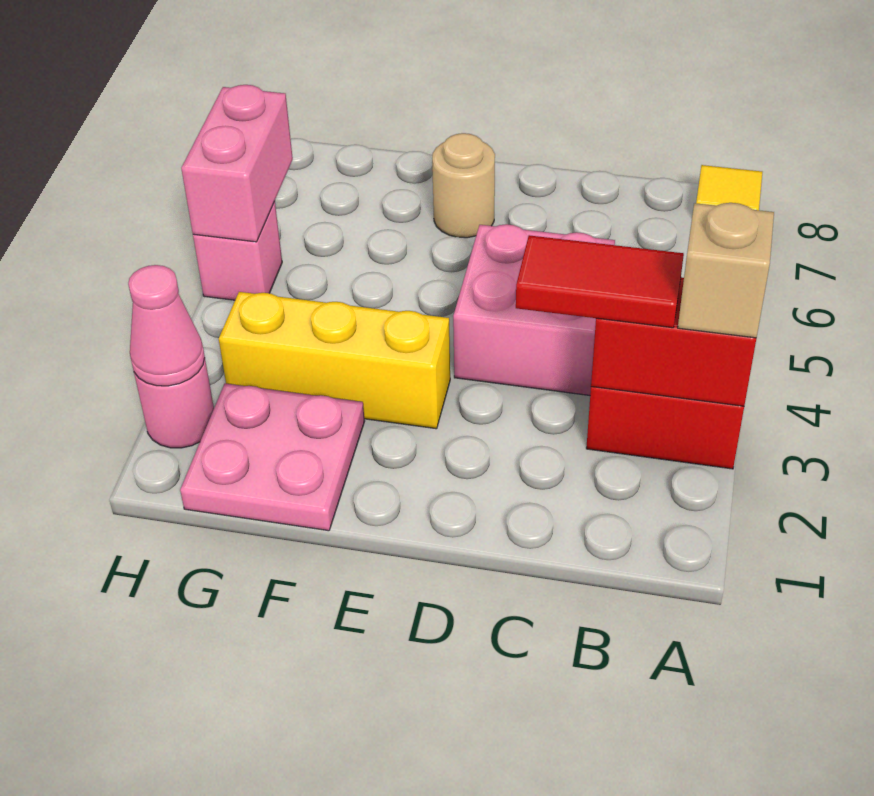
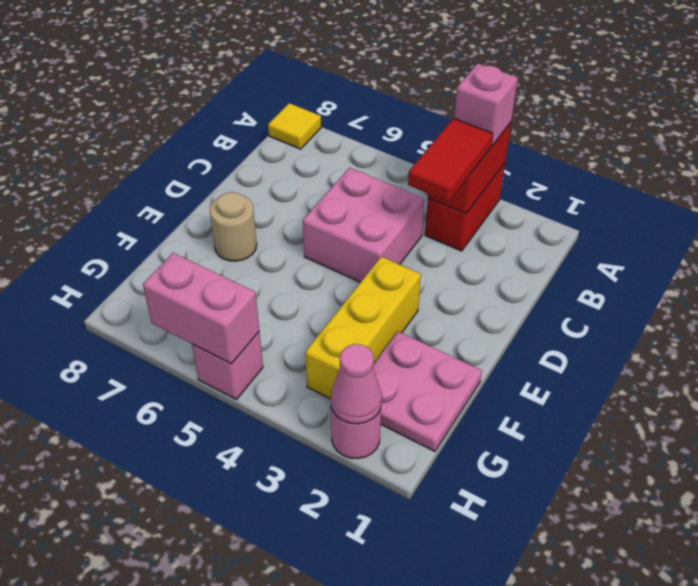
tan 1x1 brick [678,203,774,338] -> pink 1x1 brick [454,63,518,146]

